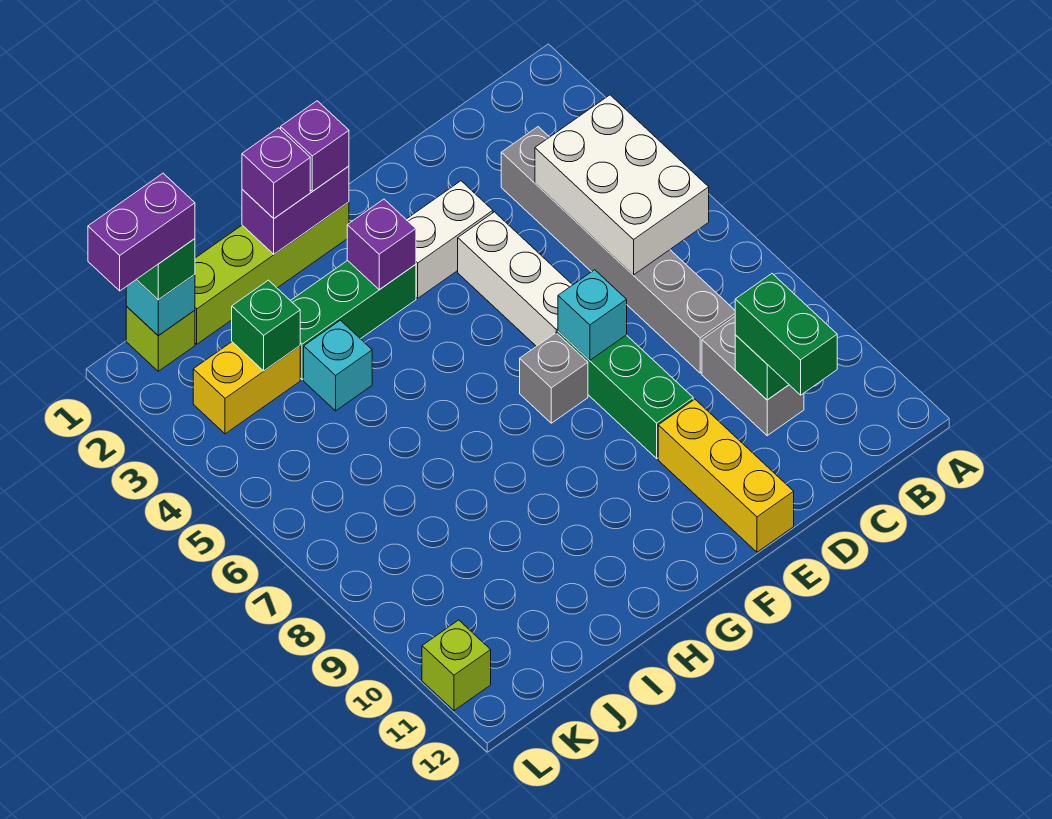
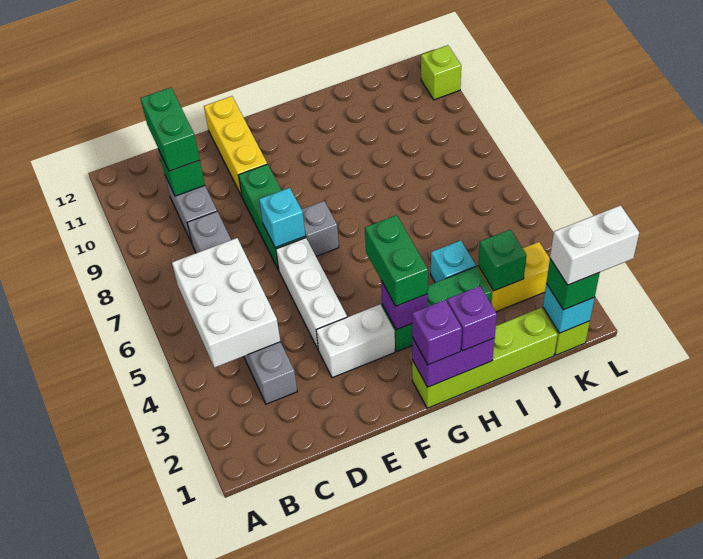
none -> green 1x2 brick [365,215,428,306]
purple 1x2 brick [88,173,195,291] -> white 1x2 brick [550,205,639,285]

